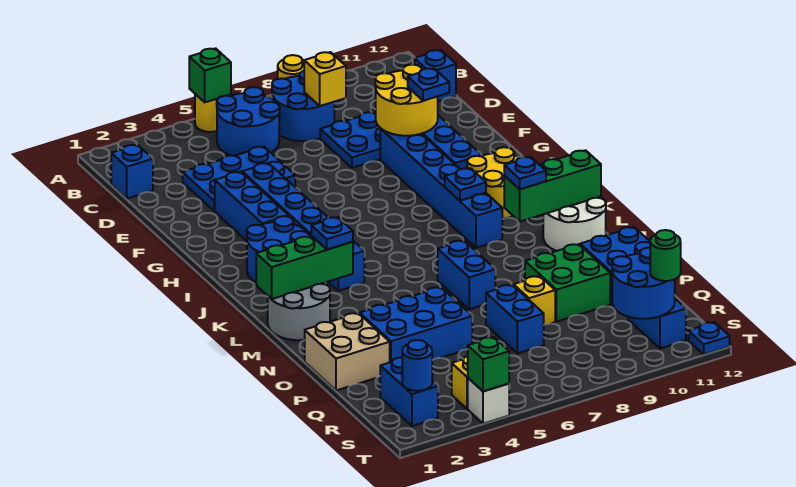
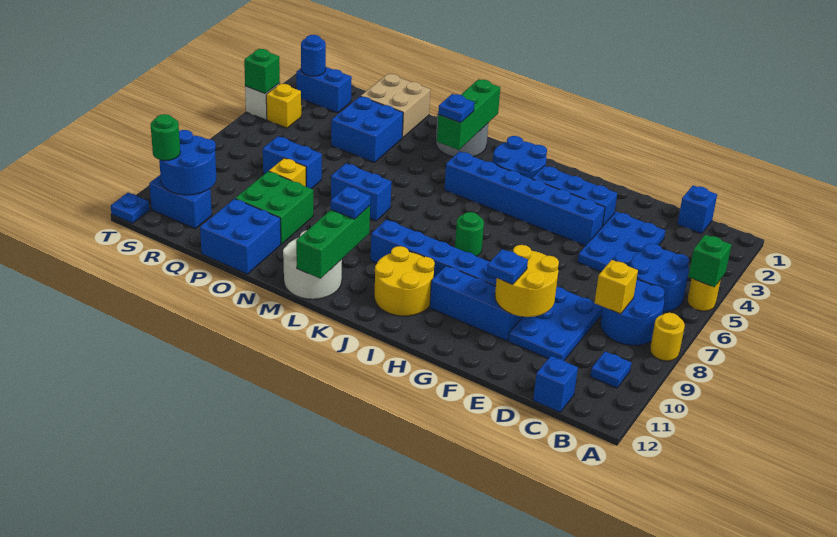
none -> green 1x1 round brick [455,212,484,256]
blue 1x1 plate [445,168,486,201] -> blue 1x1 plate moved to [590,351,631,388]
blue 2x3 brick [360,287,472,362] -> blue 2x2 brick [331,96,403,163]

